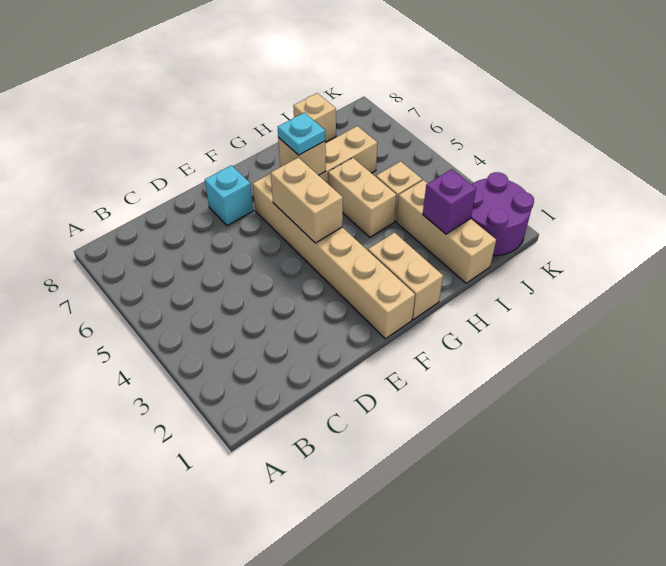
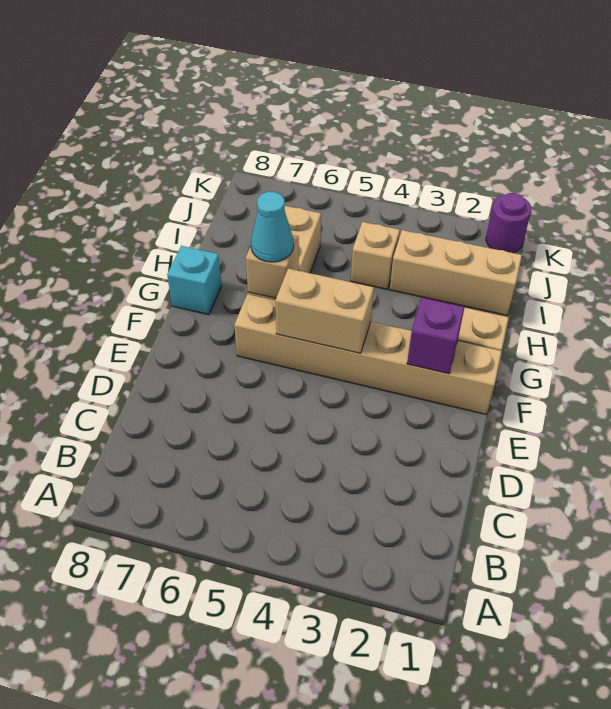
cyan 1x1 brick [205,165,253,226] -> cyan 1x1 brick moved to [167,246,222,315]
cyan 1x1 plate [278,113,325,155] -> cyan 1x1 cone [251,192,294,262]
tan 1x2 brick [328,158,396,237] -> none
purple 1x1 brick [423,169,476,234] -> purple 1x1 brick moved to [407,297,465,374]
tan 1x1 brick [293,93,336,142] -> none
purple 2x2 round brick [471,172,534,256] -> purple 1x1 round brick [486,193,531,253]

